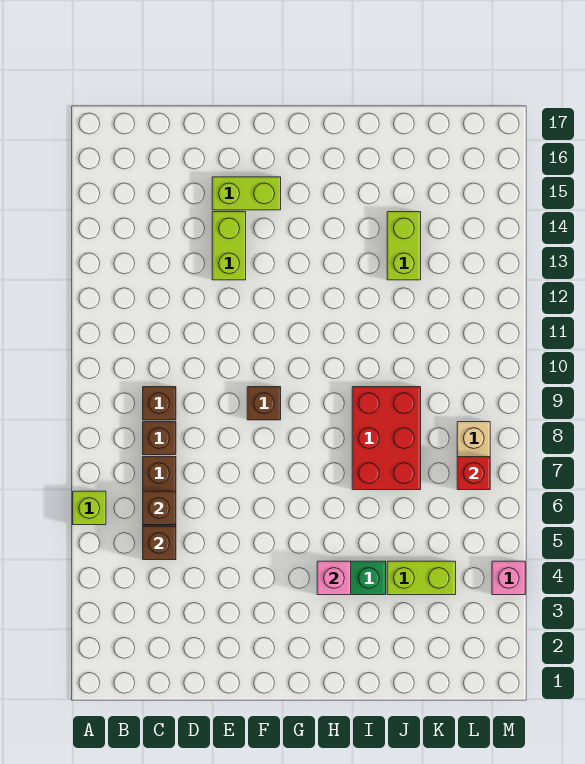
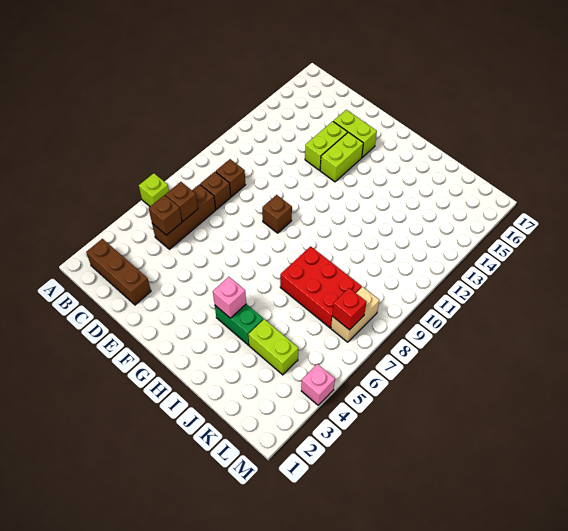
none -> brown 1x3 brick [86,239,151,305]
red 2x3 brick [352,387,421,490] -> red 2x3 brick turned to [280,246,362,328]
lime 1x2 brick [387,212,421,280] -> lime 1x2 brick moved to [320,132,363,182]

